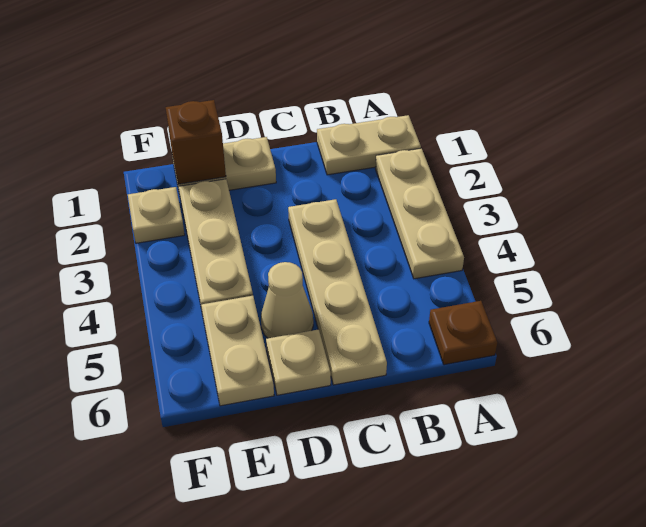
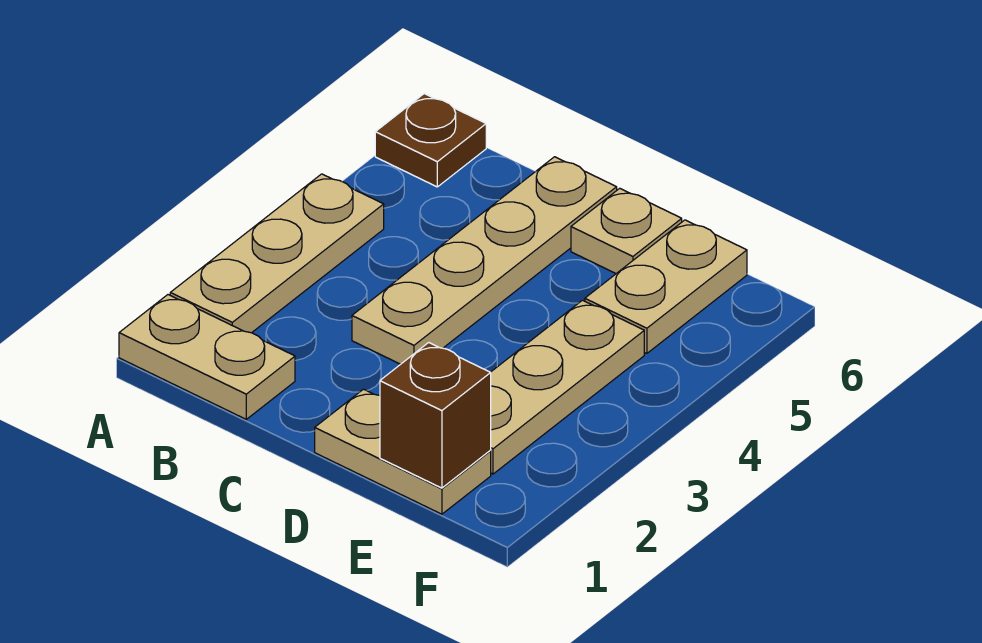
tan 1x1 cone [261,262,313,338] -> none
tan 1x1 plate [128,187,185,243] -> none

